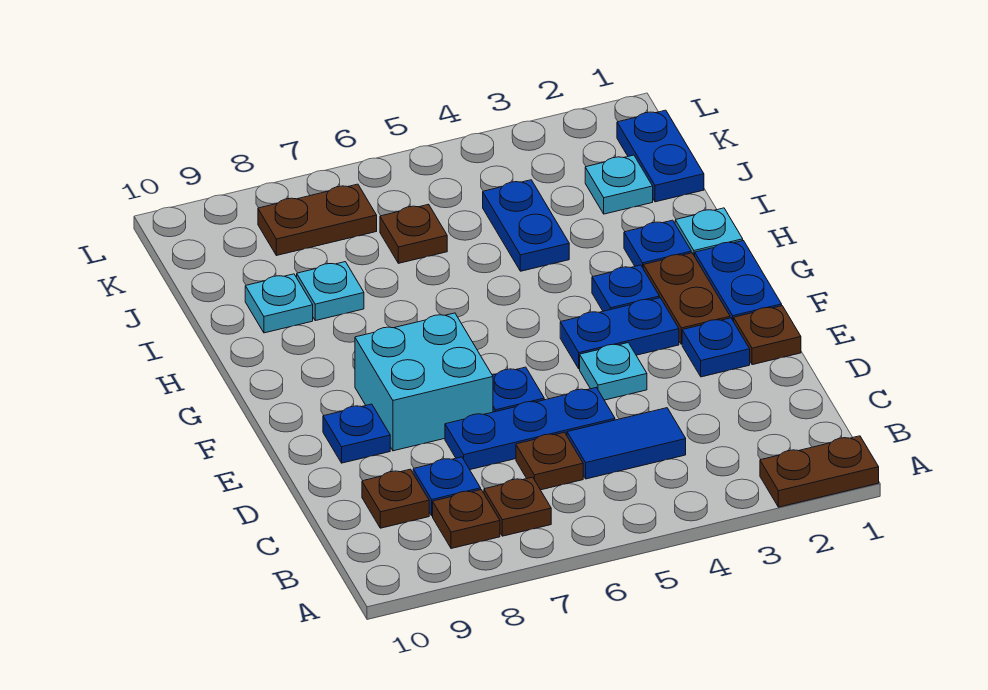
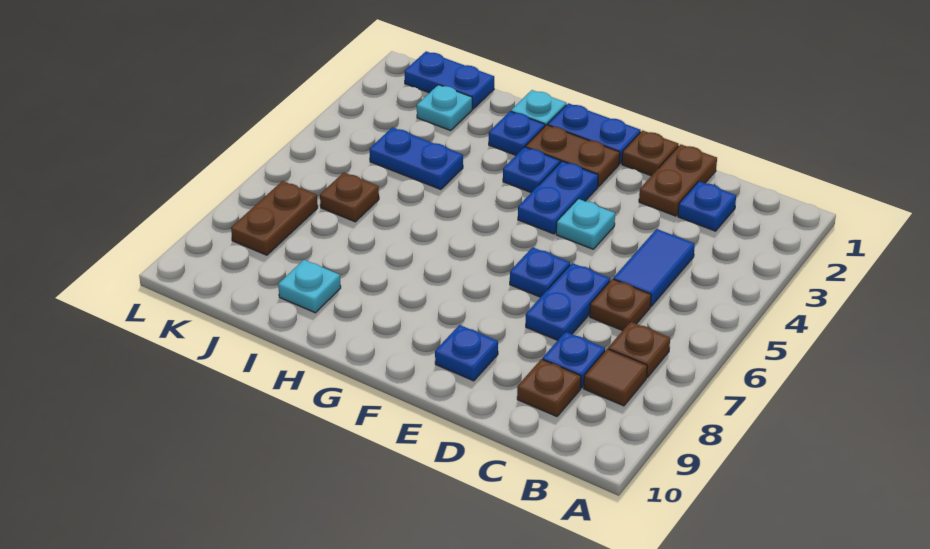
brown 1x2 plate [760,436,879,507] -> brown 1x2 plate moved to [639,144,717,216]
brown 1x1 plate [433,490,500,549] -> brown 1x1 tile [584,349,647,406]
blue 1x3 plate [445,387,615,470] -> blue 1x2 plate [526,263,610,340]
blue 1x1 plate [682,318,750,377] -> blue 1x1 plate moved to [678,181,736,231]
cyan 2x2 brick [355,313,493,451] -> none
cyan 1x1 plate [297,262,364,321] -> none

